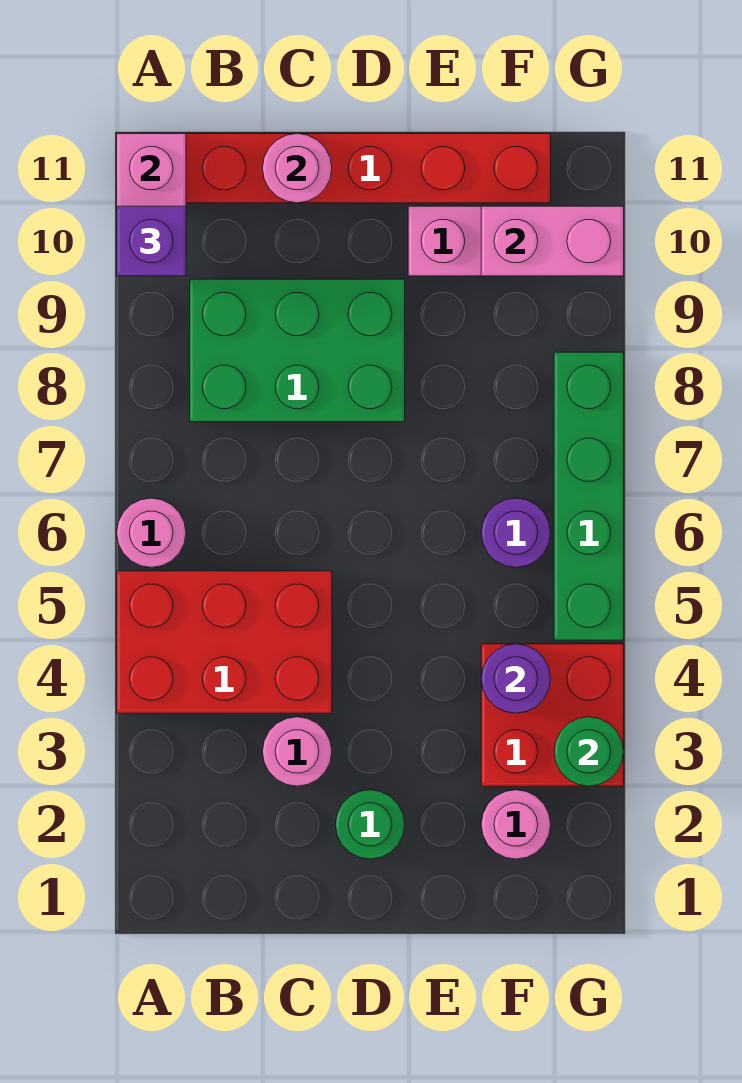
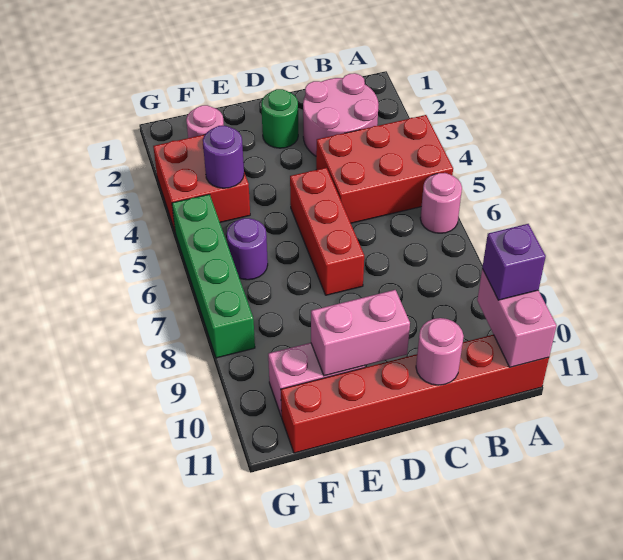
green 2x3 brick [190,279,405,422] -> none
pink 1x1 round brick [262,717,332,786] -> pink 2x2 round brick [303,73,379,156]
none -> red 1x3 brick [290,168,364,295]
pink 1x2 brick [481,206,624,276] -> pink 1x2 brick moved to [311,290,410,376]
green 1x1 round brick [554,717,624,786] -> none

